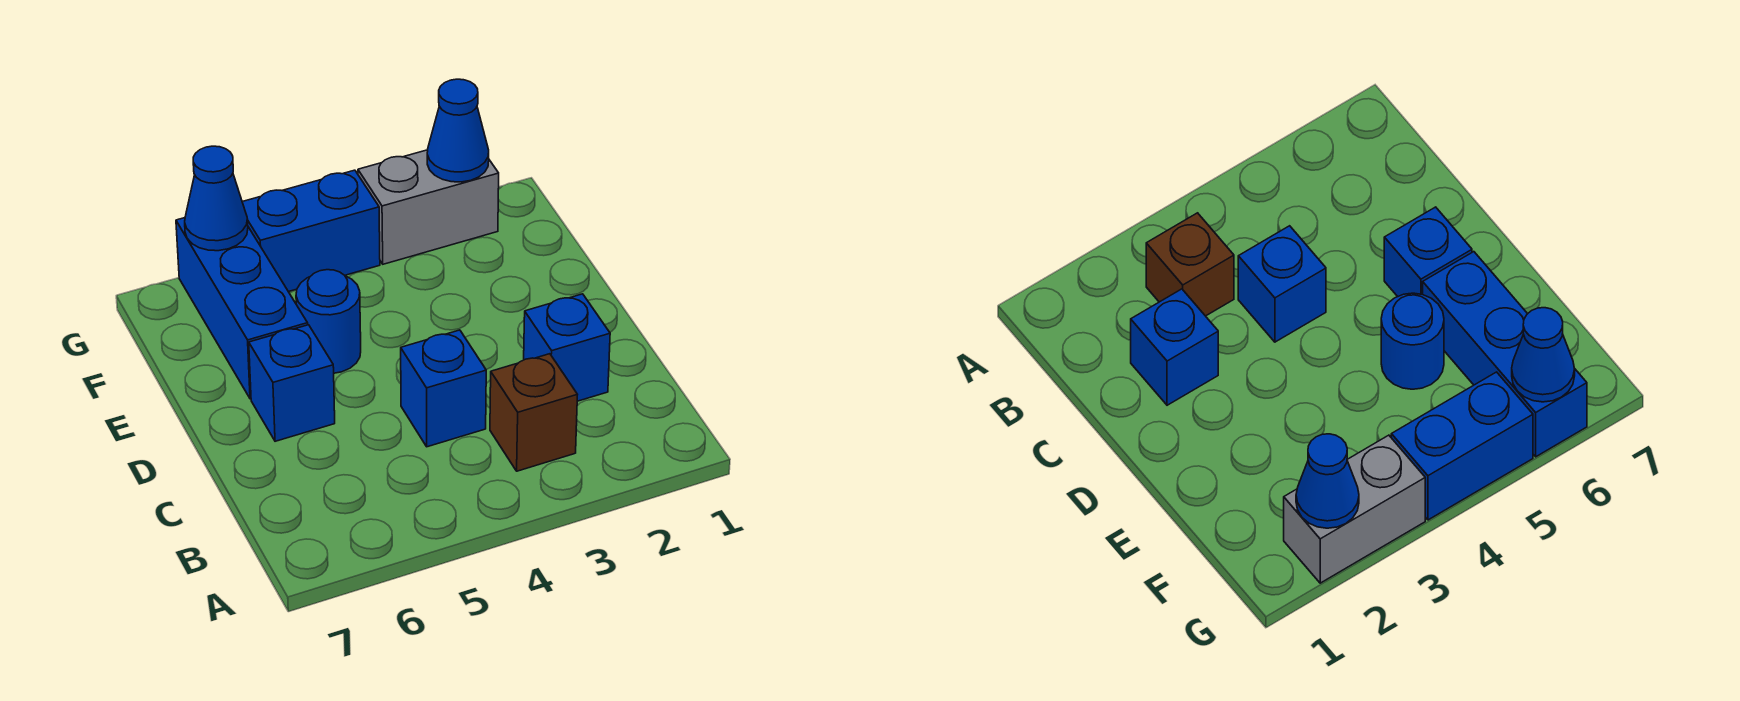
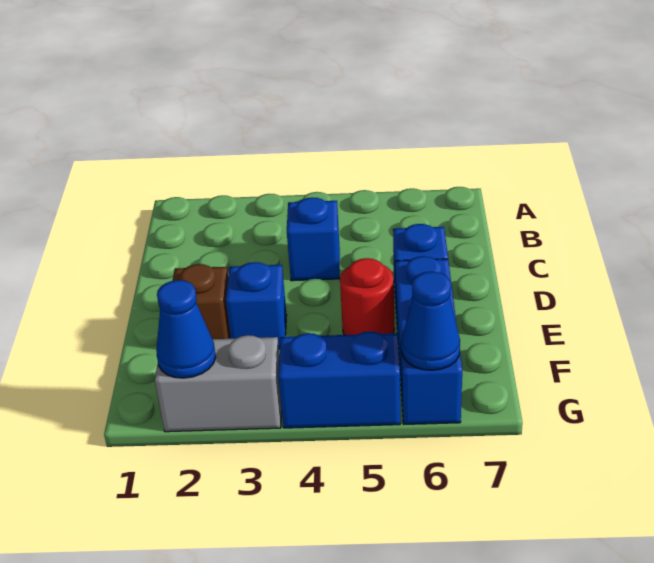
brown 1x1 brick [490,354,578,471] -> brown 1x1 brick moved to [173,264,231,339]
blue 1x1 brick [524,294,610,401] -> blue 1x1 brick moved to [226,262,287,349]
blue 1x1 round brick [296,270,361,373] -> red 1x1 round brick [340,258,394,335]

